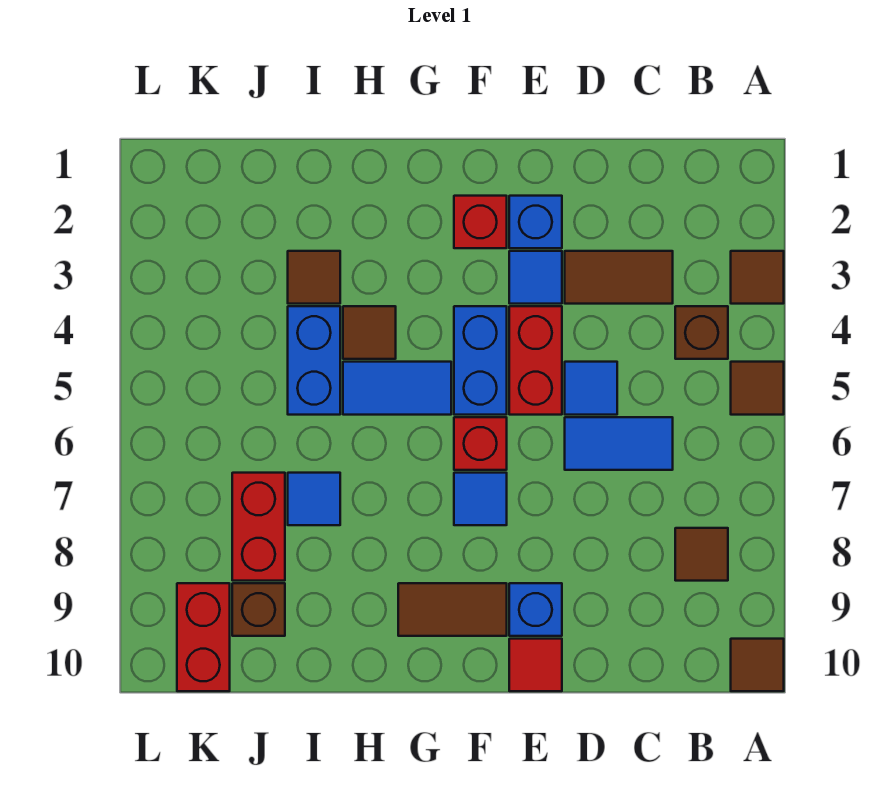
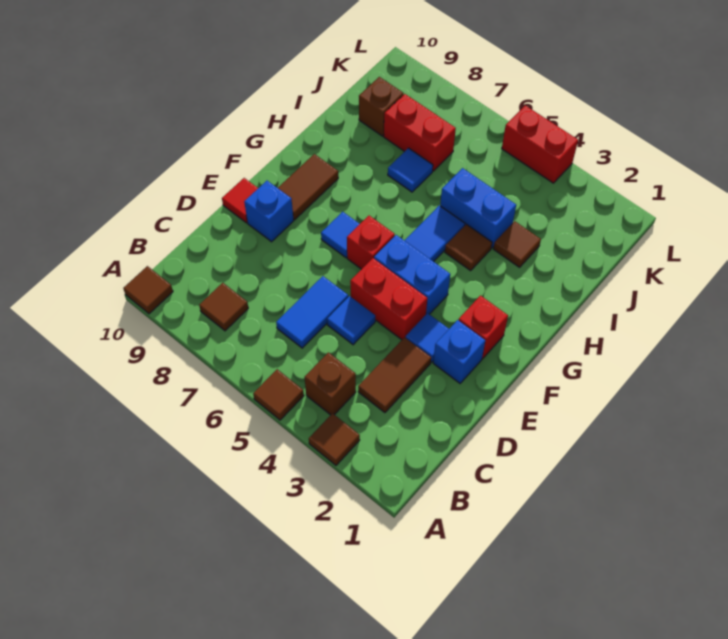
red 1x2 brick [177,583,230,691] -> red 1x2 brick moved to [502,106,578,183]

